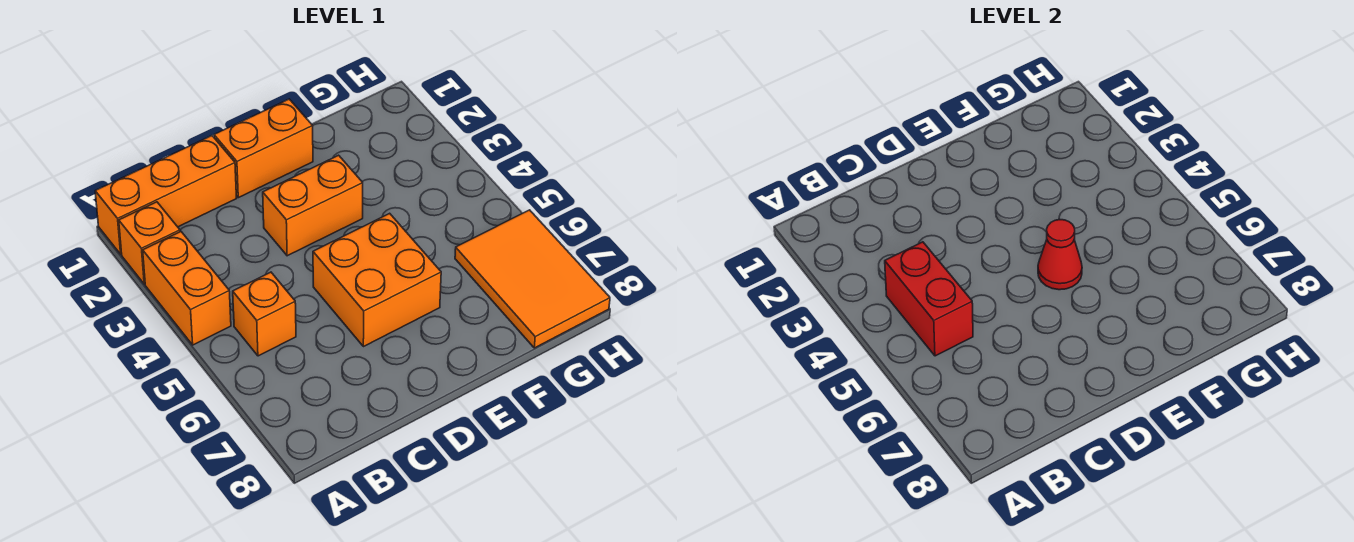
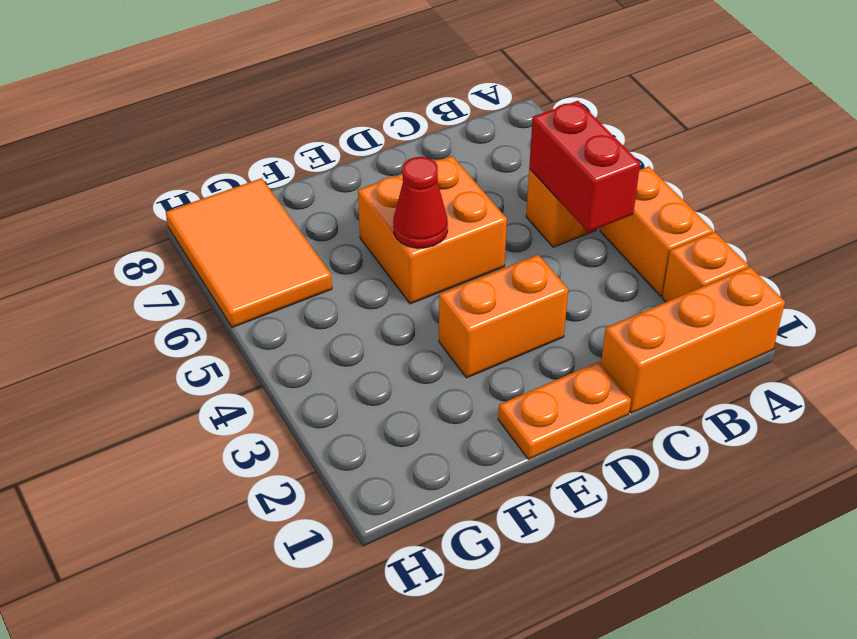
orange 1x2 brick [214,99,313,198] -> orange 1x2 plate [498,362,631,459]

